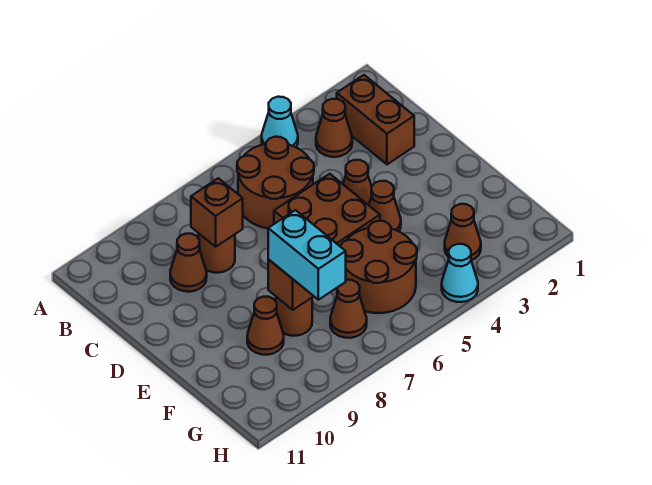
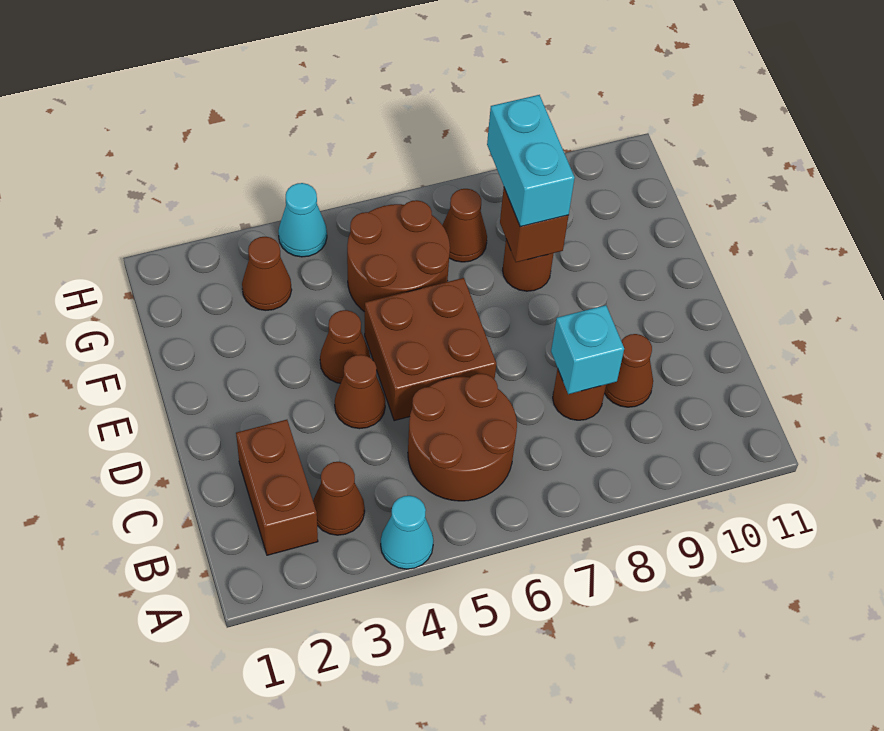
brown 1x1 brick [191,178,243,247] -> cyan 1x1 brick [551,305,624,394]
brown 1x1 cone [247,297,284,355] -> none

